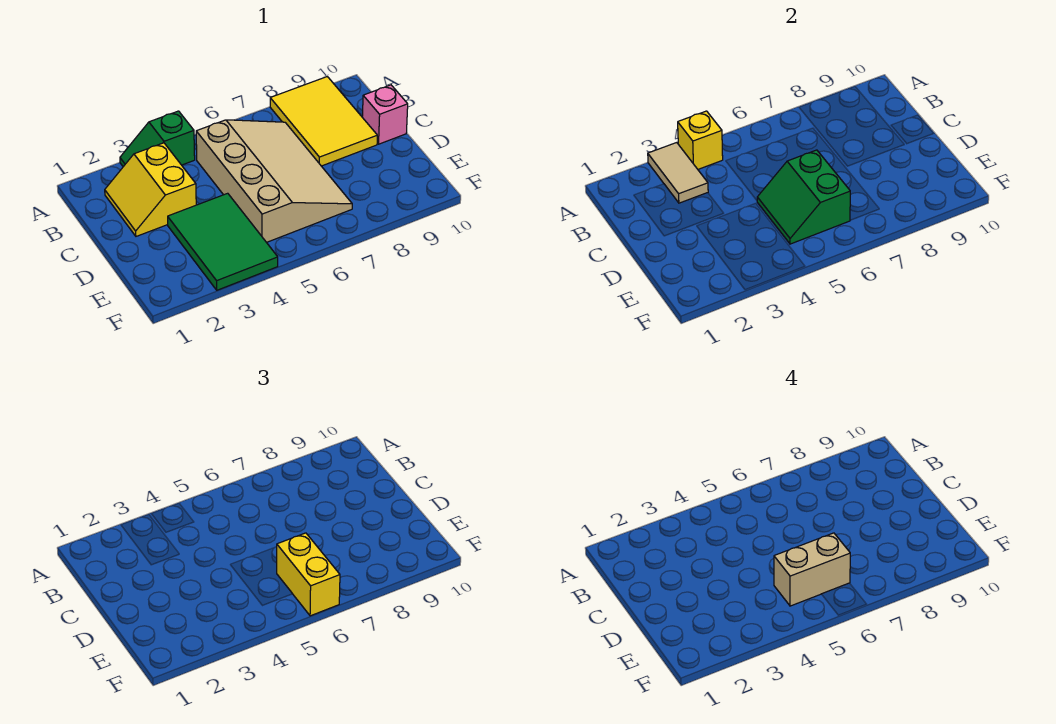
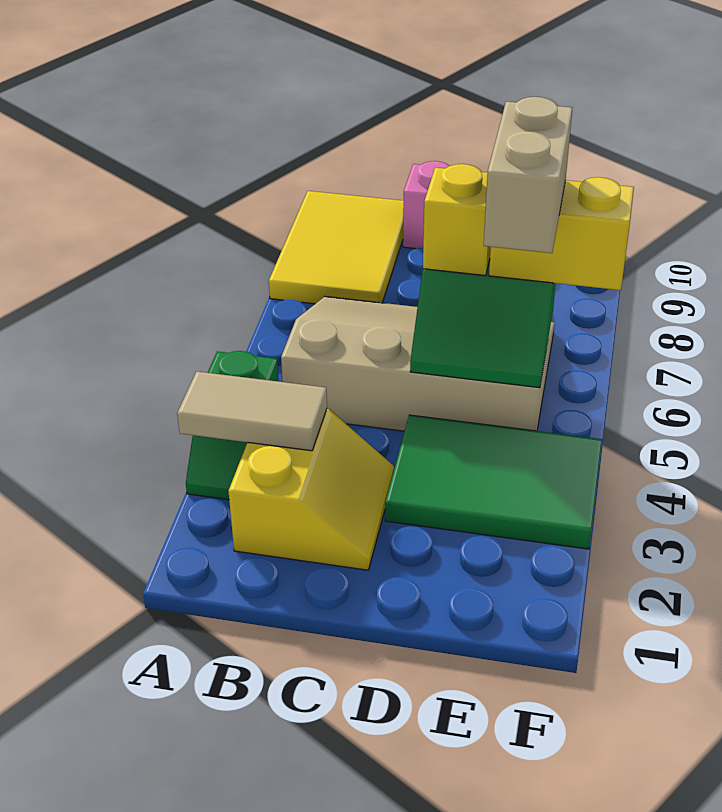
yellow 1x1 brick [678,111,723,169] -> yellow 1x1 brick moved to [423,164,491,276]
yellow 2x3 tile [270,77,377,166] -> yellow 2x3 tile turned to [269,191,404,304]
yellow 2x2 slope [105,143,196,236] -> yellow 2x2 slope turned to [228,409,394,570]

